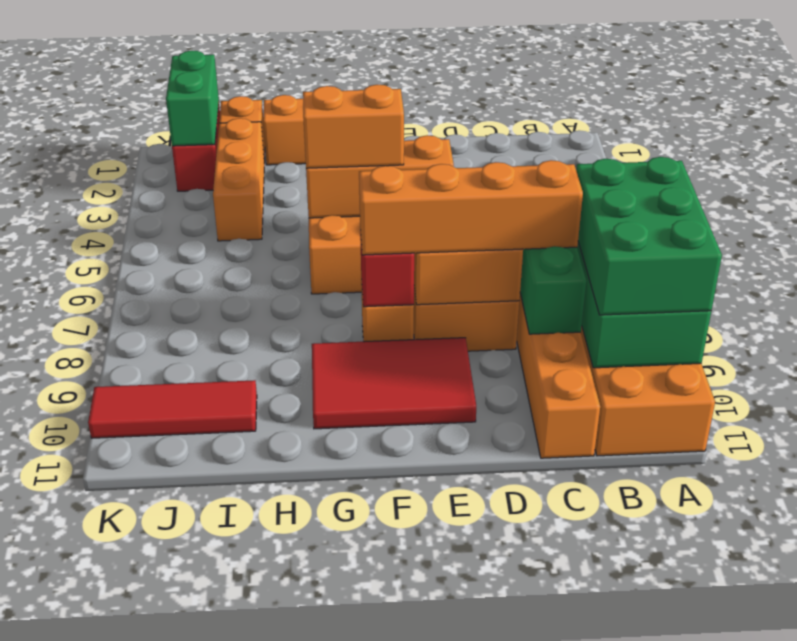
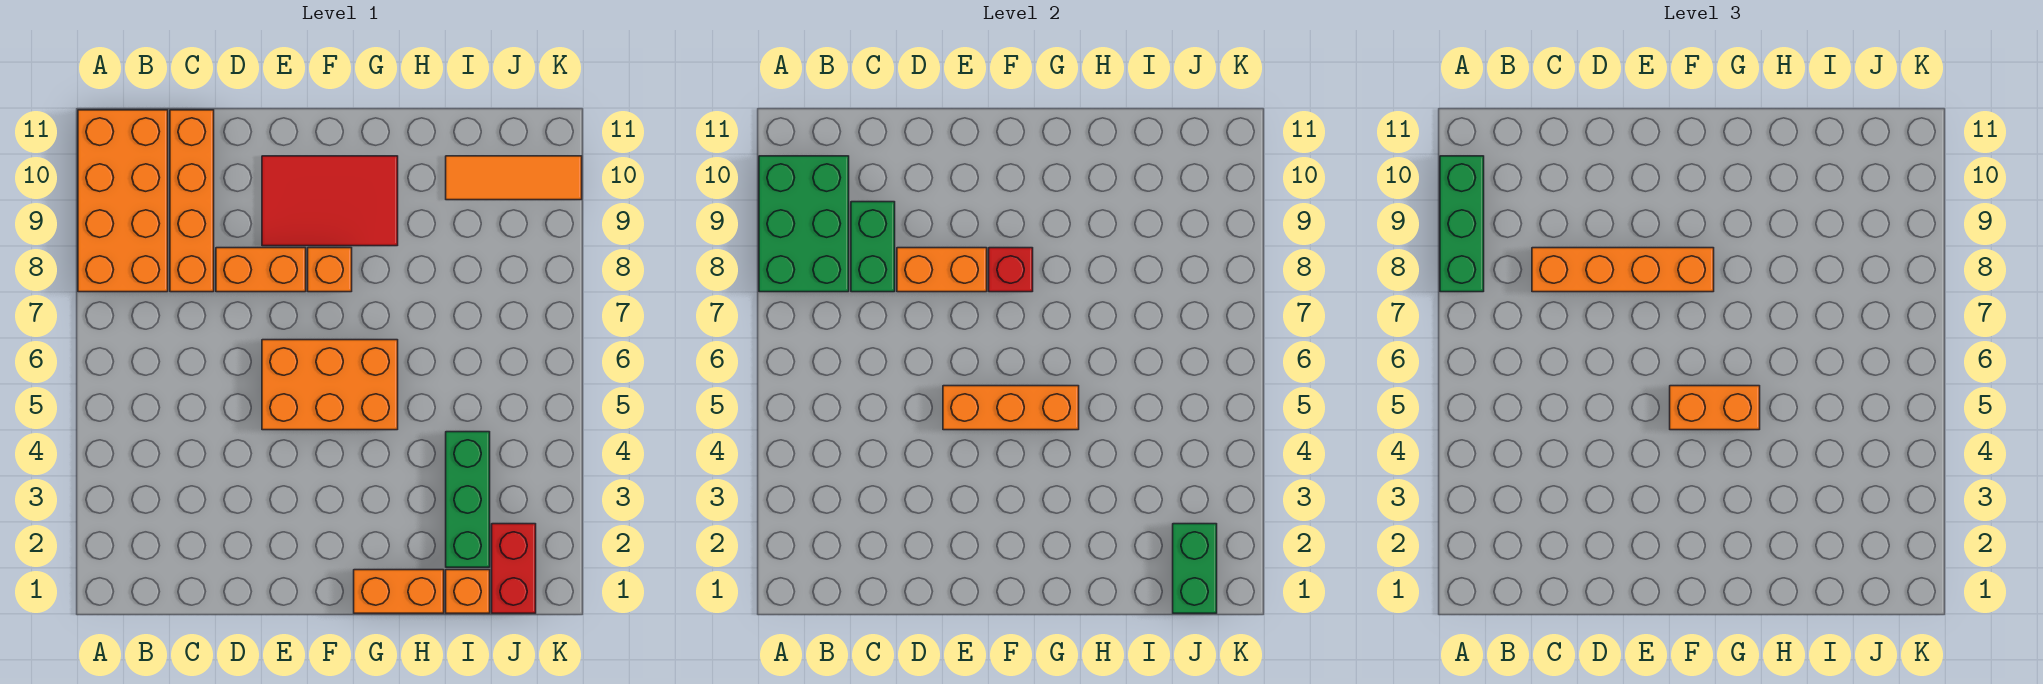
green 2x3 brick [576,157,722,315] -> green 1x3 brick [1440,156,1484,292]
orange 1x3 brick [213,118,264,241] -> green 1x3 brick [446,432,490,567]
red 1x3 tile [88,380,257,438] -> orange 1x3 tile [446,156,582,200]

